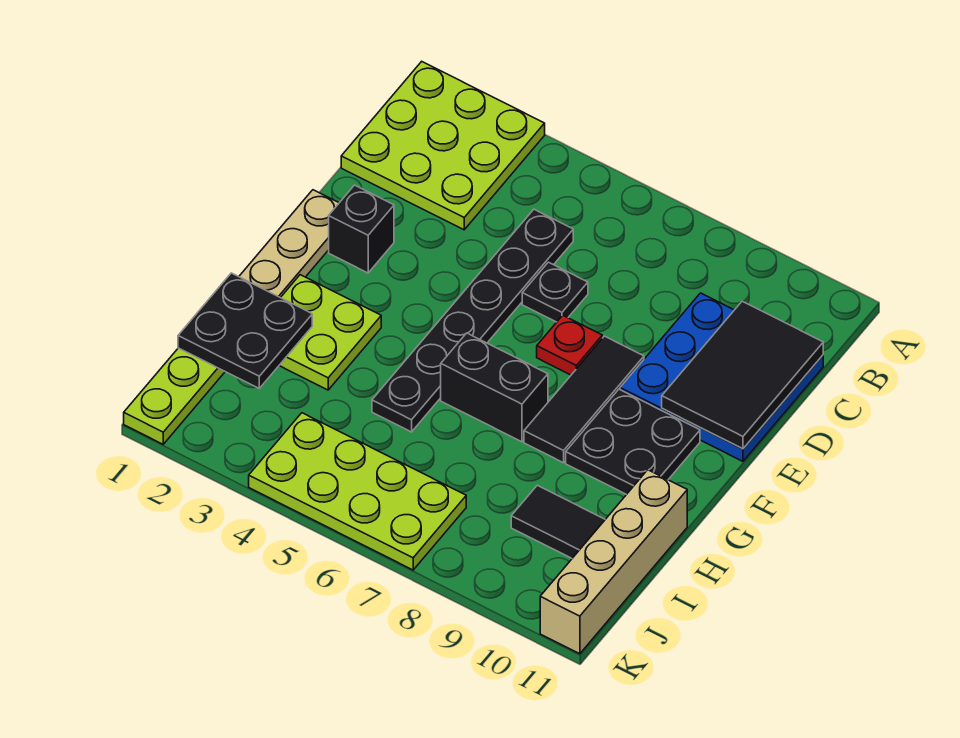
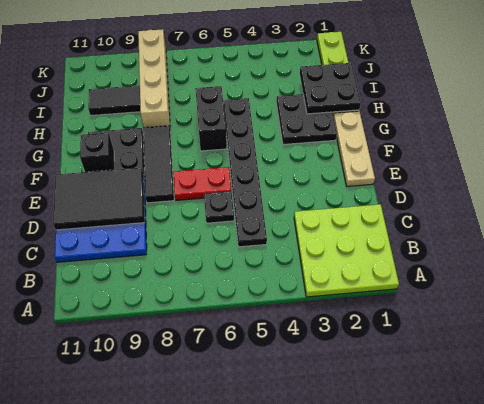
black 2x3 tile [662,301,823,449] -> black 2x3 tile turned to [53,168,145,230]
black 1x1 brick [329,185,394,273] -> black 1x1 brick moved to [80,133,114,172]
red 1x1 plate [537,315,602,375] -> red 1x2 plate [173,167,231,200]
lime 2x2 plate [279,275,381,390] -> black 2x2 plate [276,94,337,145]
black 1x2 brick [441,333,548,442] -> black 1x2 brick turned to [195,86,227,151]
tan 1x4 brick [540,470,687,654] -> tan 1x4 brick moved to [138,29,170,128]
lime 2x4 plate [249,413,466,570] -> none

